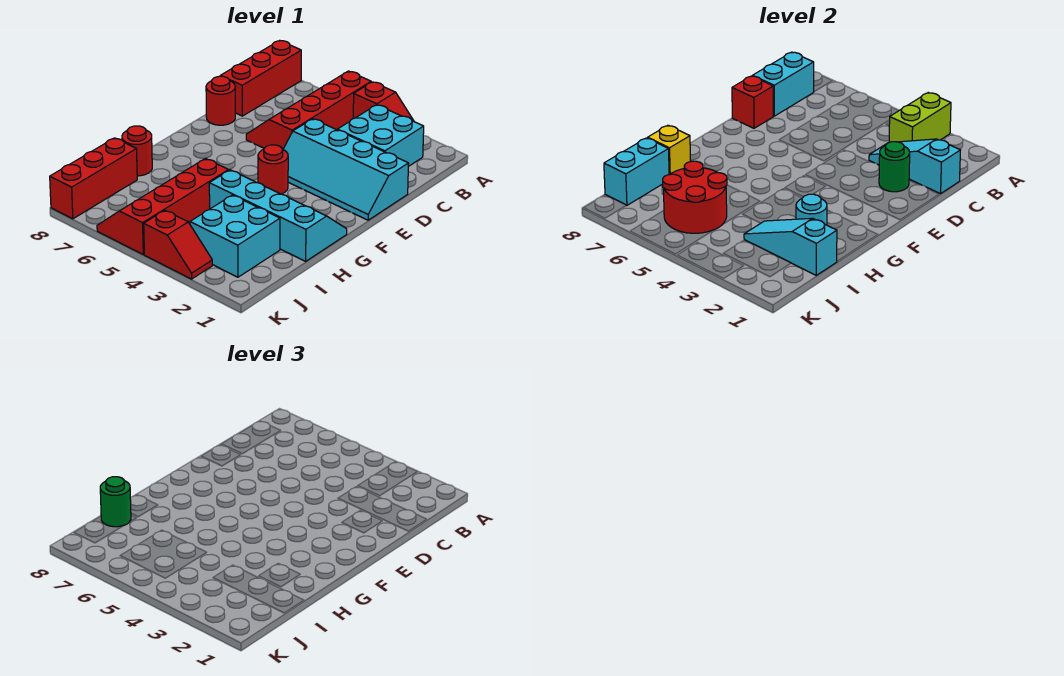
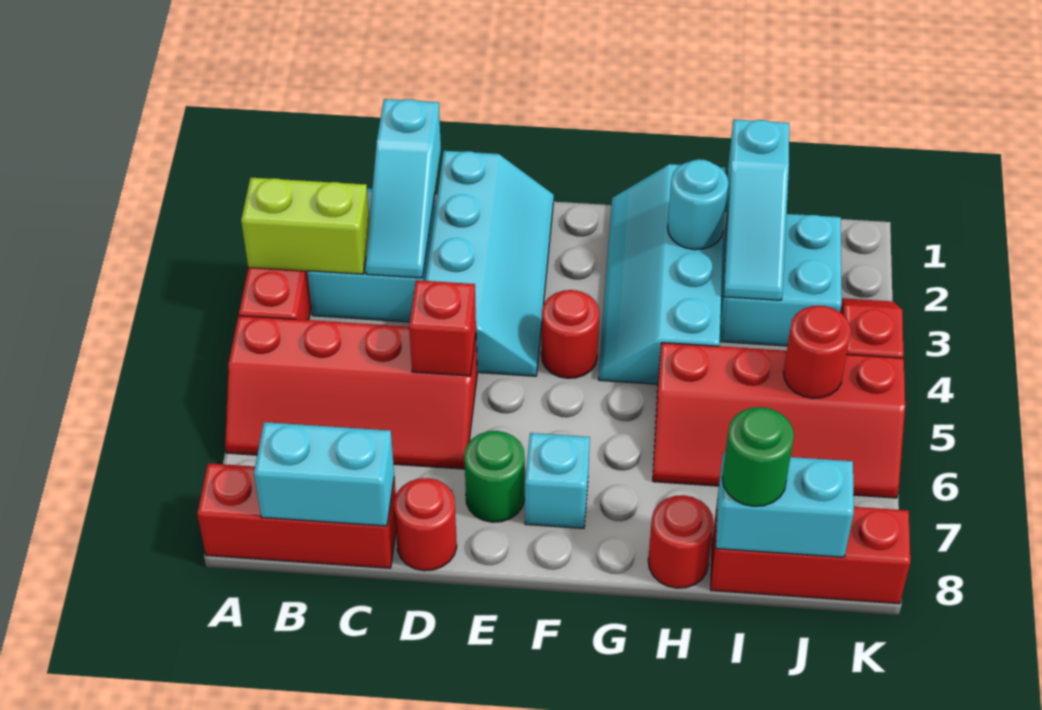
green 1x1 round brick [879,142,910,192] -> green 1x1 round brick moved to [464,431,525,522]
red 1x1 brick [732,76,773,128] -> red 1x1 brick moved to [409,280,476,376]
none -> cyan 1x1 brick [525,433,590,528]
yellow 1x1 brick [648,125,691,175] -> none
red 2x2 round brick [663,161,727,233] -> red 1x1 round brick [784,306,851,398]

